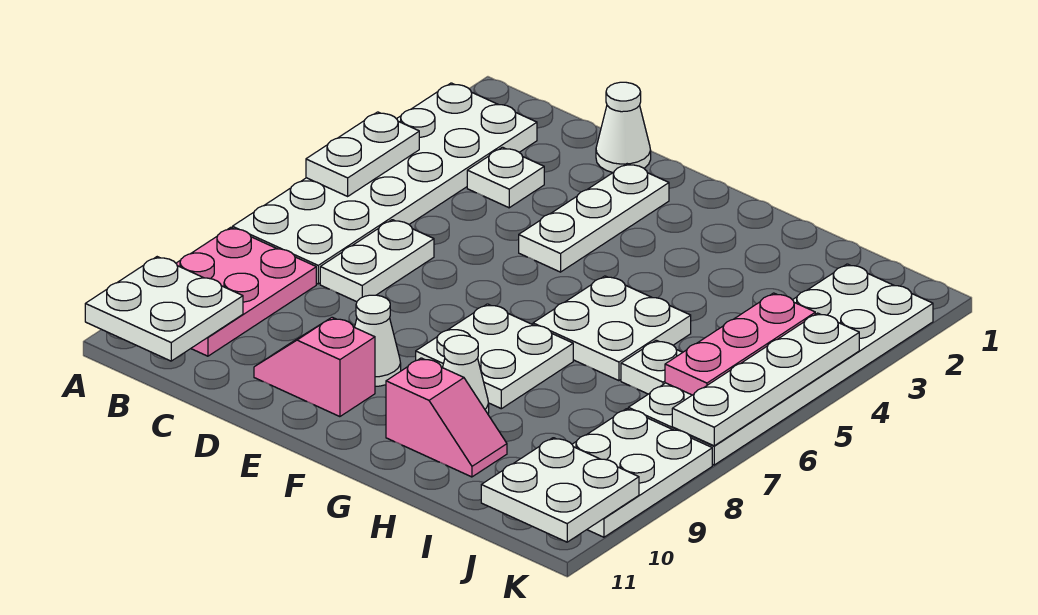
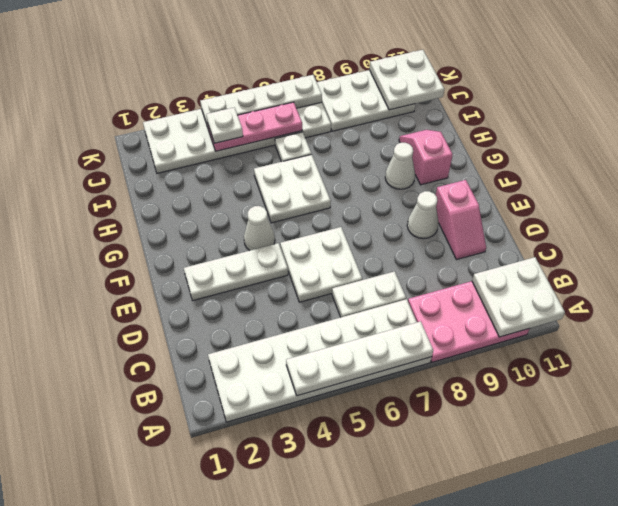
white 1x2 plate [306,112,419,196] -> white 1x4 plate [286,321,433,396]
white 1x1 plate [467,147,544,208] -> white 1x1 plate moved to [206,107,243,143]
white 1x1 cone [596,82,651,172] -> white 1x1 cone moved to [244,206,275,250]
white 2x2 plate [416,304,573,409] -> white 2x2 plate moved to [280,227,362,302]

